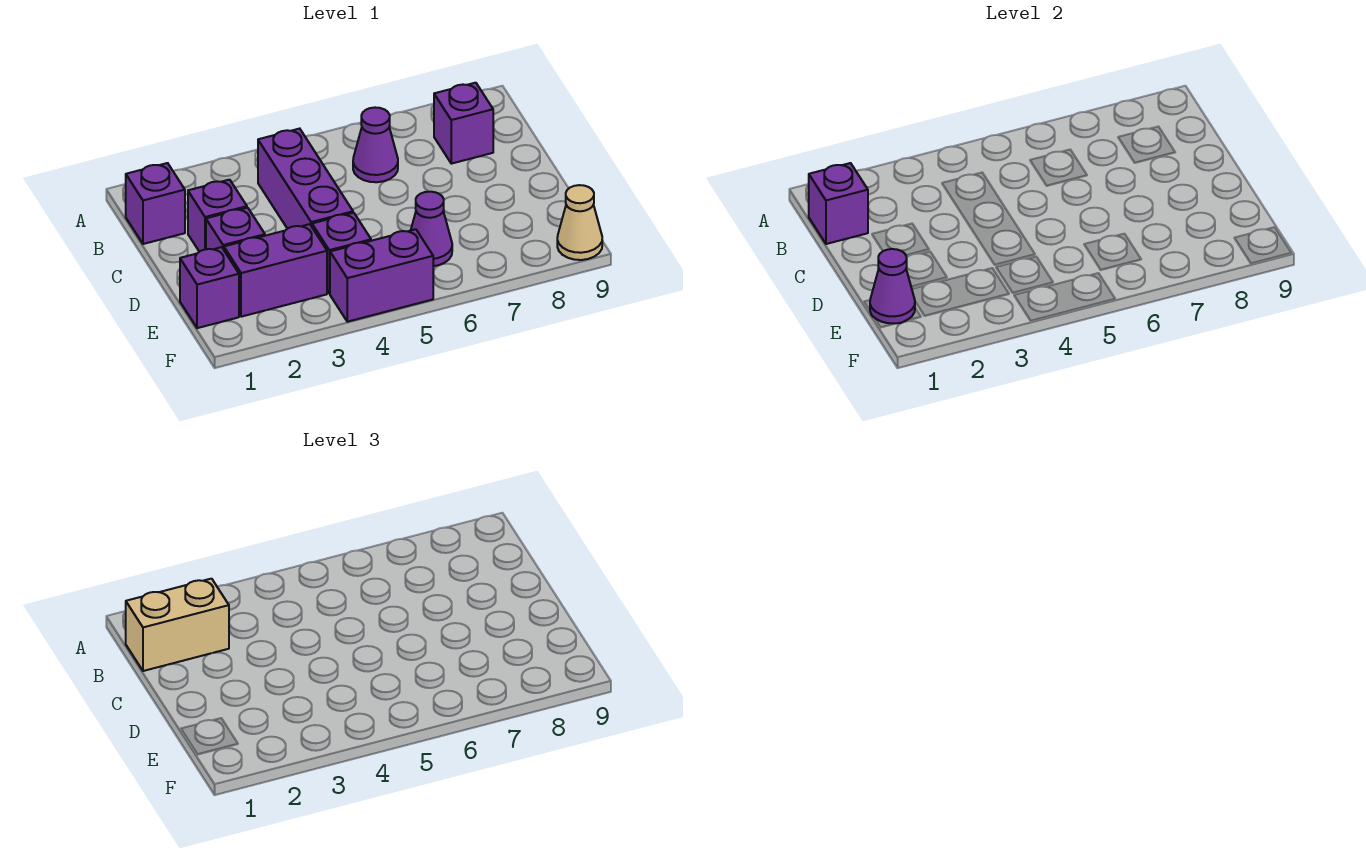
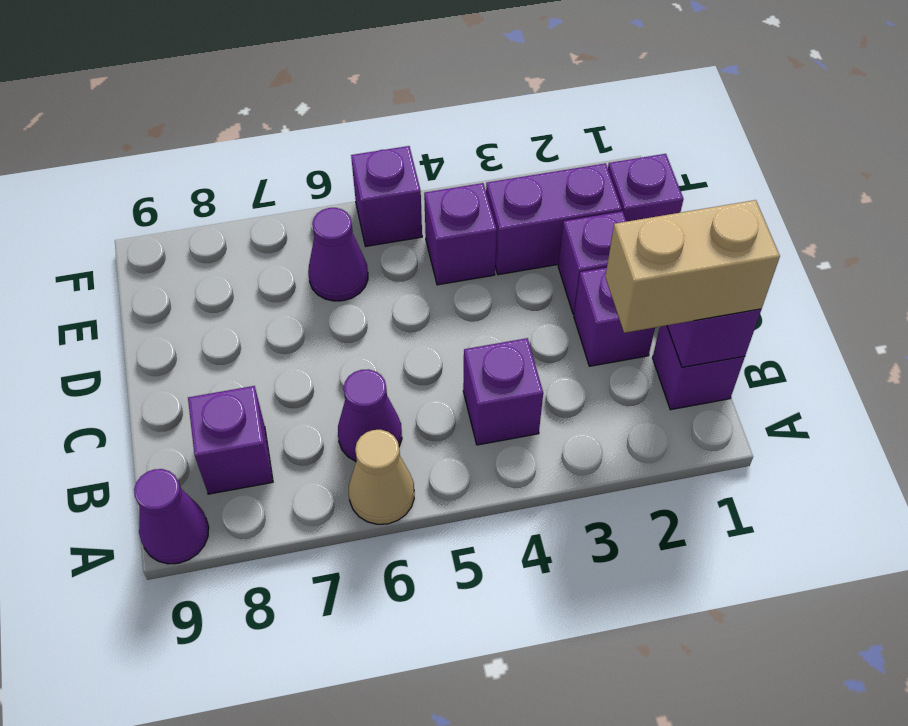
purple 1x3 brick [258,129,353,229] -> purple 1x1 brick [463,338,543,445]
purple 1x1 cone [870,249,915,323] -> purple 1x1 cone moved to [134,469,209,564]
purple 1x2 brick [330,229,433,322] -> purple 1x1 brick [351,146,422,246]
tan 1x1 cone [557,185,602,260] -> tan 1x1 cone moved to [349,430,414,524]

